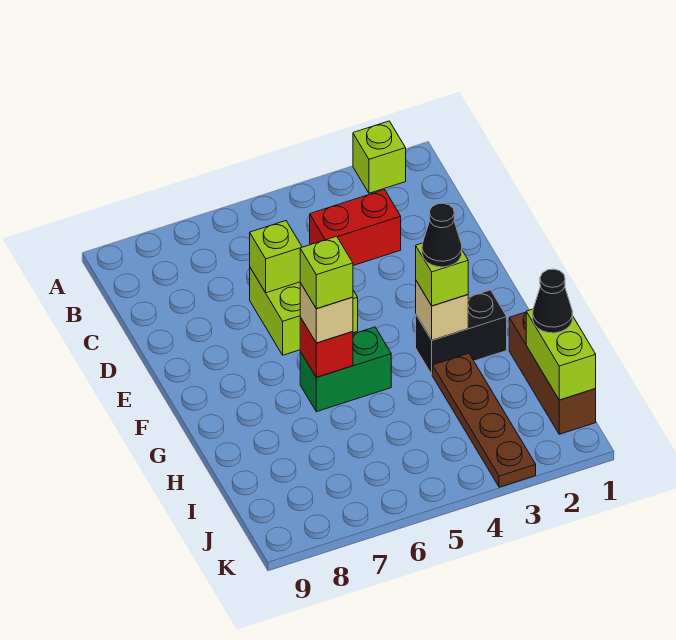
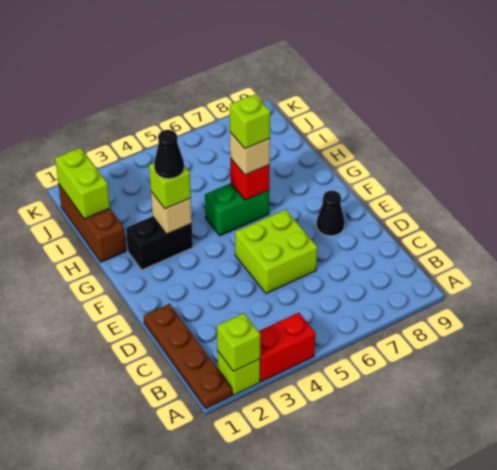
red 1x2 brick [310,190,401,266] -> red 1x2 brick moved to [258,313,315,382]
lime 1x1 brick [250,221,302,293] -> lime 1x1 brick moved to [217,313,260,371]
brown 1x4 plate [432,353,536,487] -> brown 1x4 plate moved to [144,304,232,409]
black 1x1 cone [533,269,573,333] -> black 1x1 cone moved to [316,190,345,236]

